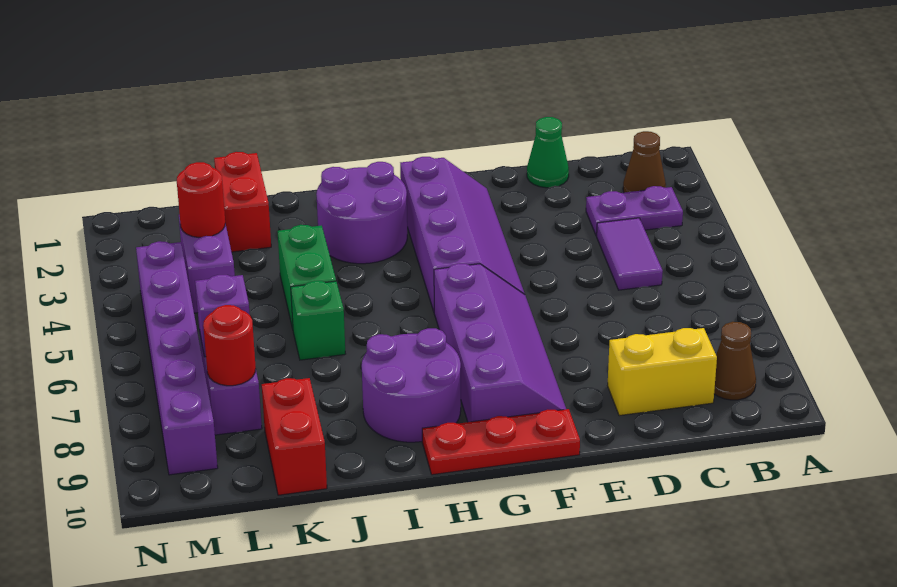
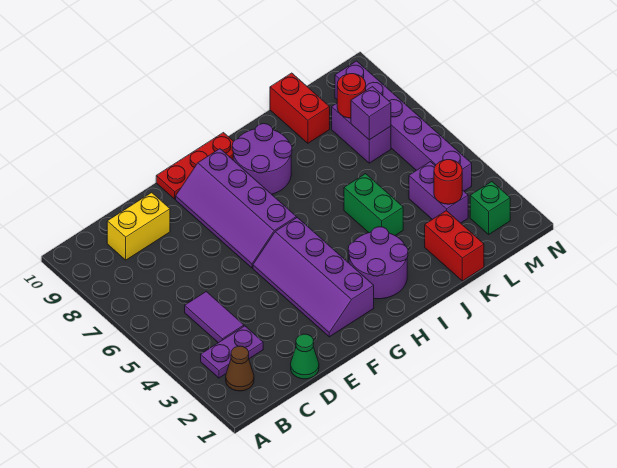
brown 1x1 cone [714,322,756,400] -> none
green 1x1 brick [291,281,345,360] -> green 1x1 brick moved to [470,182,510,234]

